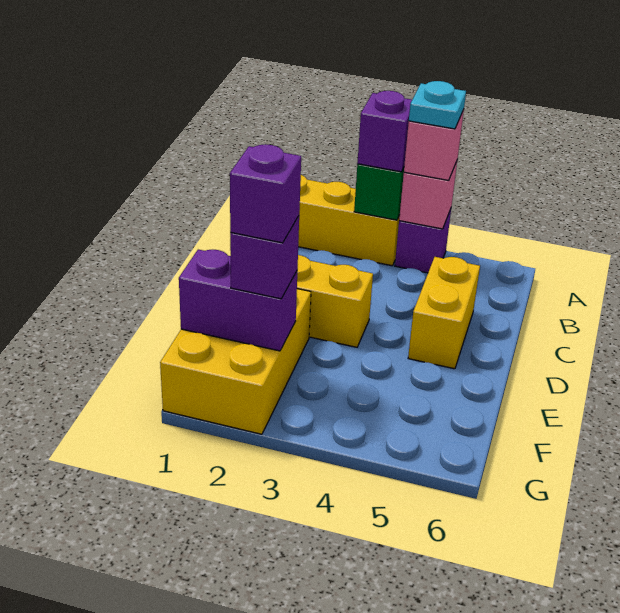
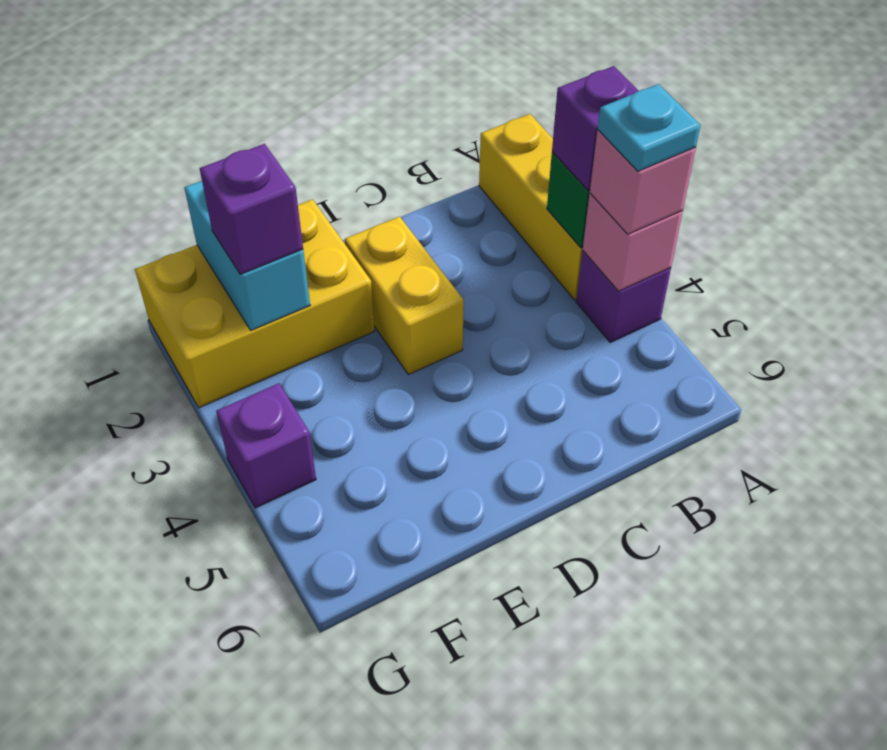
yellow 1x2 brick [408,257,480,369] -> none
purple 1x2 brick [179,250,297,351] -> cyan 1x2 brick [184,181,310,330]
purple 1x1 brick [230,144,301,243] -> purple 1x1 brick moved to [216,383,316,508]

